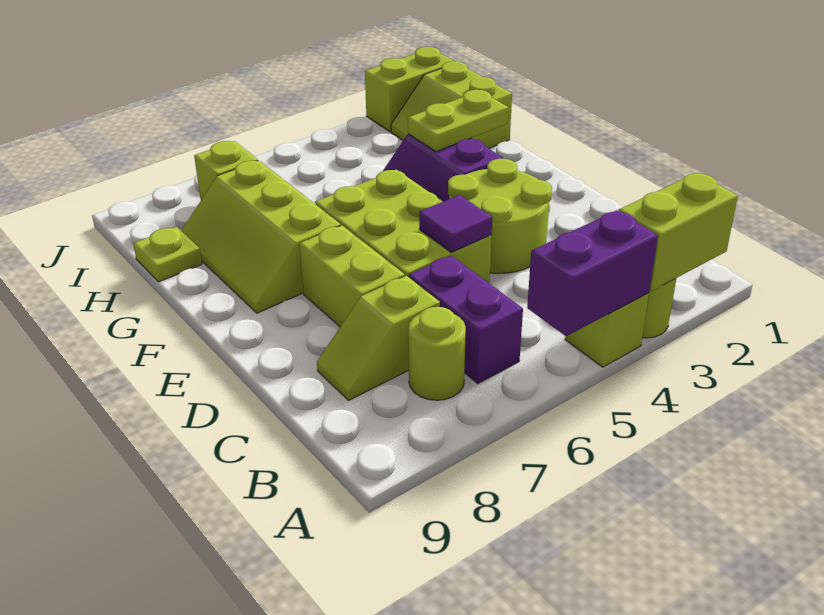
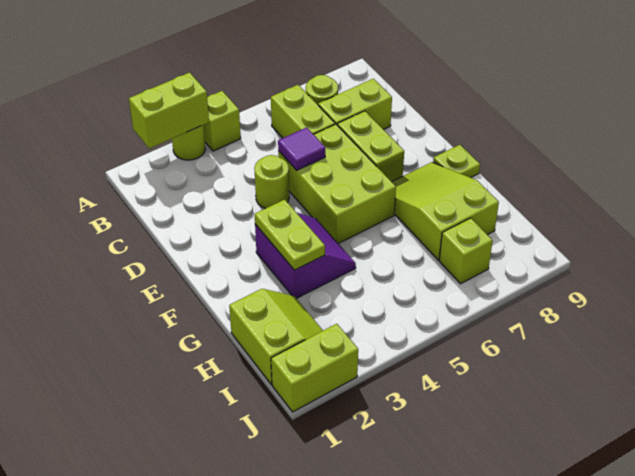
purple 1x2 brick [527,210,658,336] -> none
purple 1x2 brick [409,256,523,383] -> lime 1x2 brick [271,85,335,138]
lime 1x2 slope [317,276,440,400] -> lime 1x2 brick [318,79,392,130]
lime 2x2 round brick [448,159,552,273] -> lime 1x1 round brick [254,155,289,209]
lime 2x3 slope [181,161,341,313] -> lime 2x3 slope turned to [392,162,499,260]
lime 1x2 plate [408,90,509,152] -> lime 1x2 plate turned to [255,200,325,270]
lime 1x1 plate [133,227,202,282] -> lime 1x1 plate moved to [433,145,480,178]

